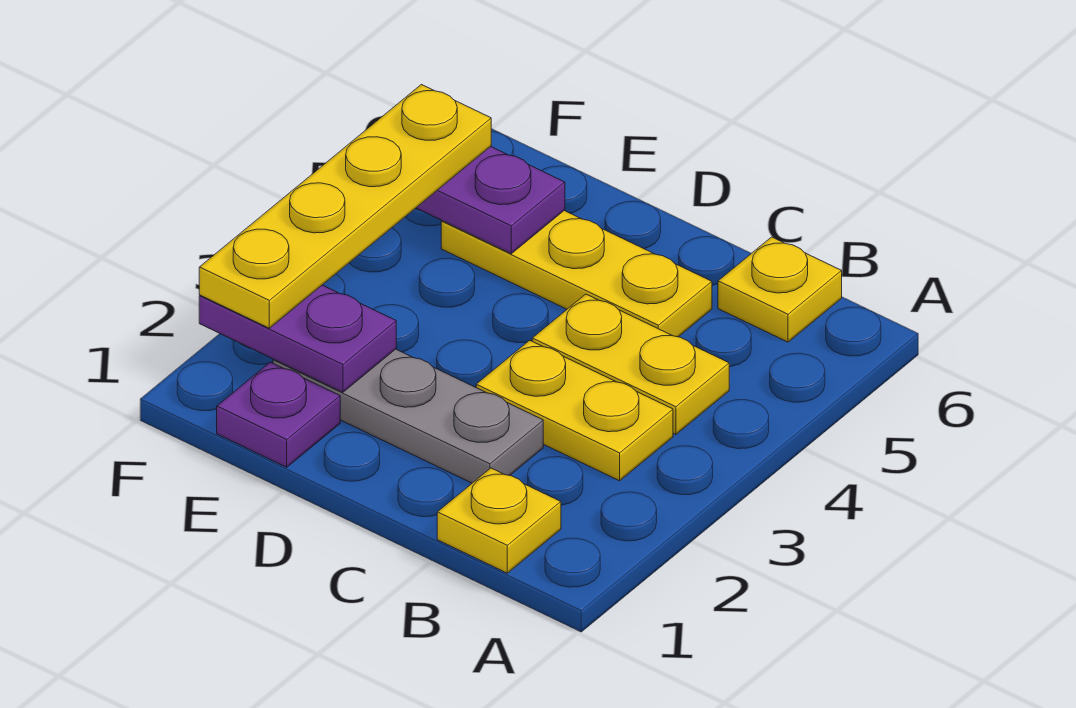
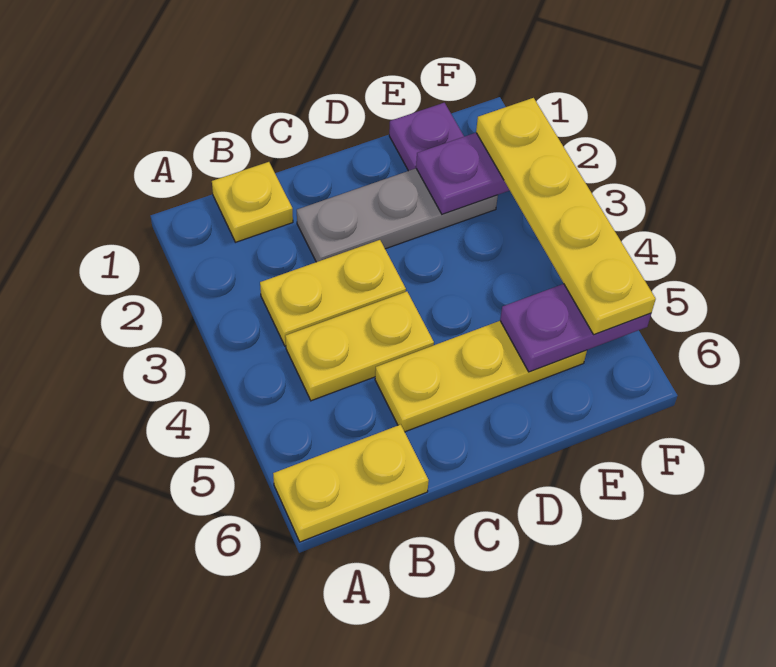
yellow 1x1 plate [718,237,842,342] -> yellow 1x2 plate [273,425,429,542]

